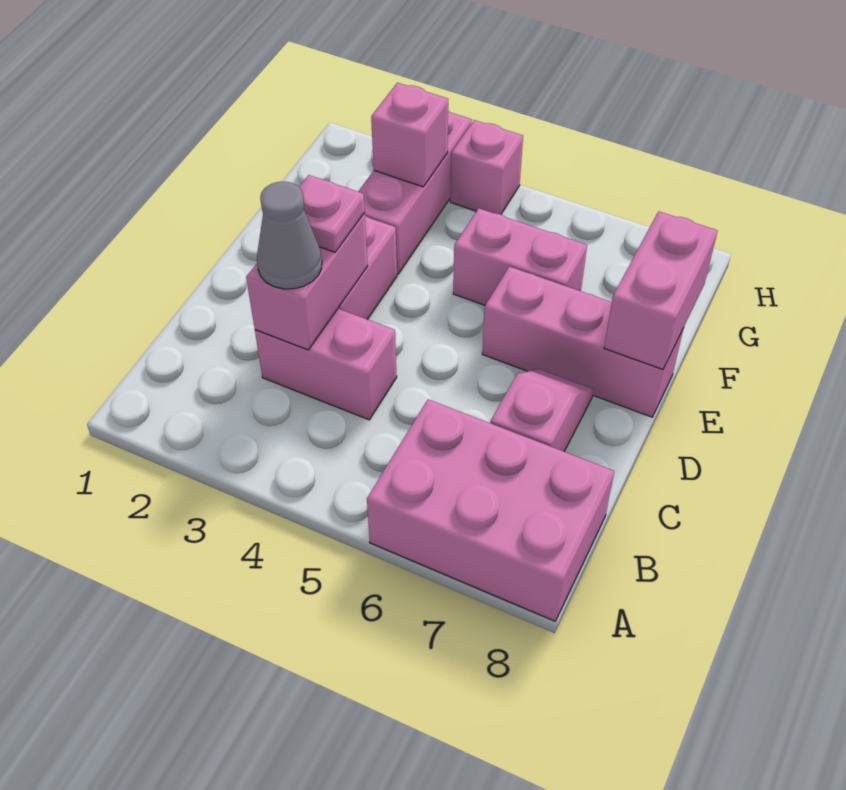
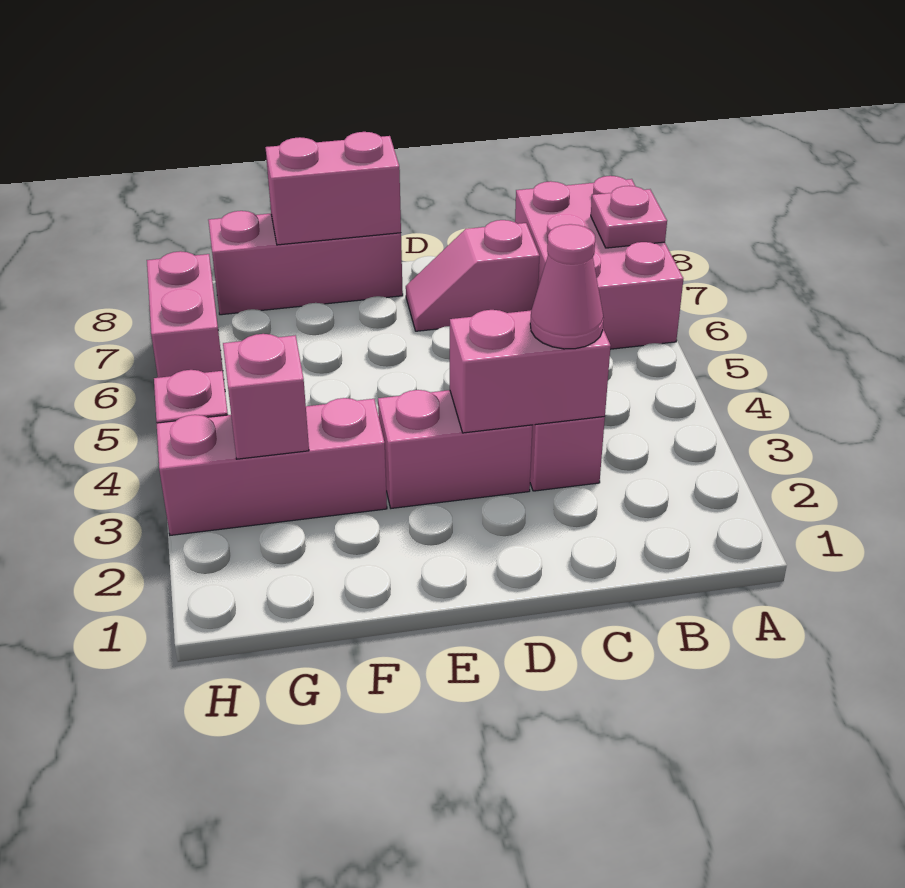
grey 1x1 cone [257,182,322,289] -> pink 1x1 cone [530,224,603,349]
pink 1x1 plate [299,175,365,252] -> pink 1x1 plate moved to [591,186,667,248]
pink 1x3 brick [482,267,683,417] -> pink 1x3 brick turned to [208,211,403,315]
pink 1x2 brick [453,208,587,305] -> pink 1x2 brick moved to [147,251,225,387]

